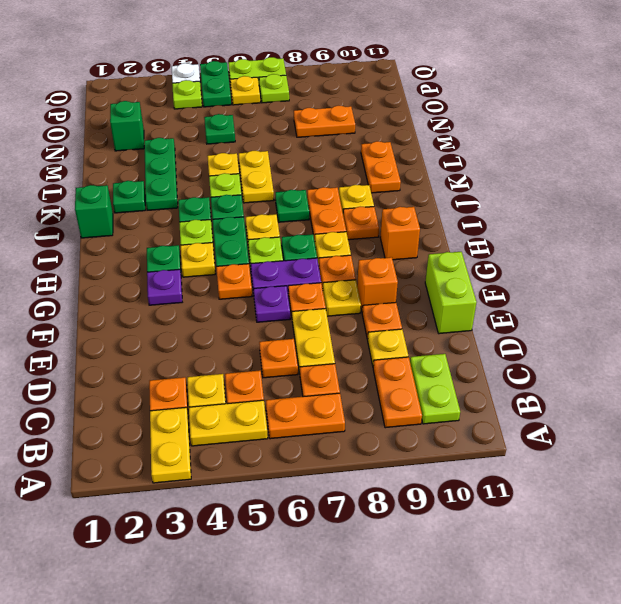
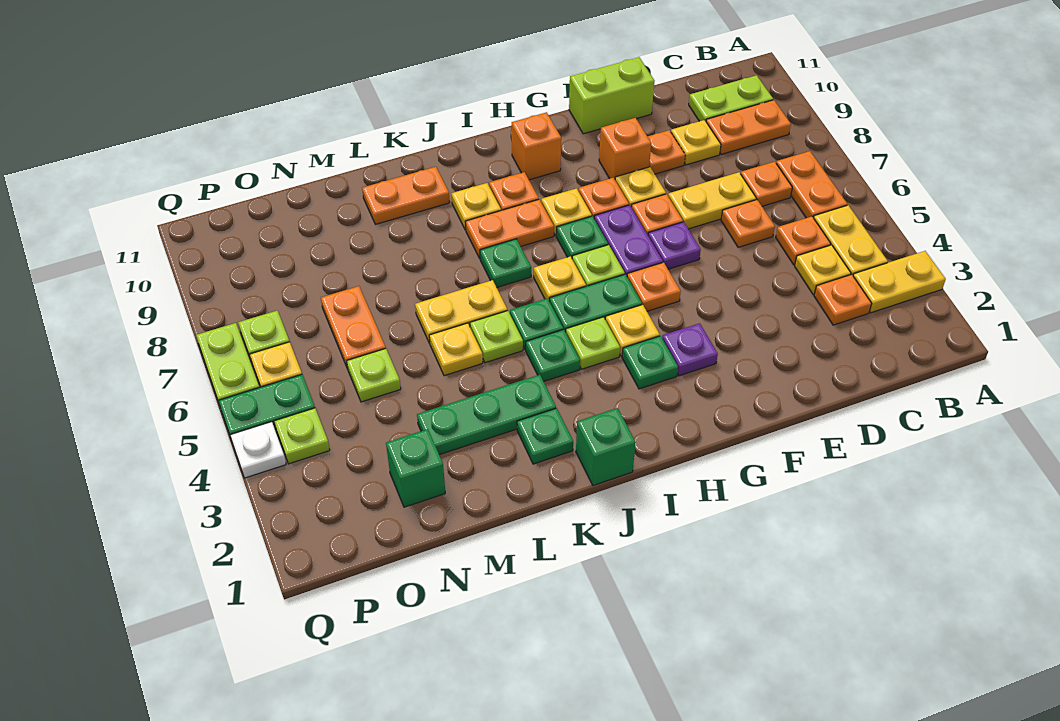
green 1x1 plate [204,114,235,144] -> lime 1x1 plate [347,349,401,402]
orange 1x2 plate [294,106,355,137] -> orange 1x2 plate moved to [321,286,386,369]

